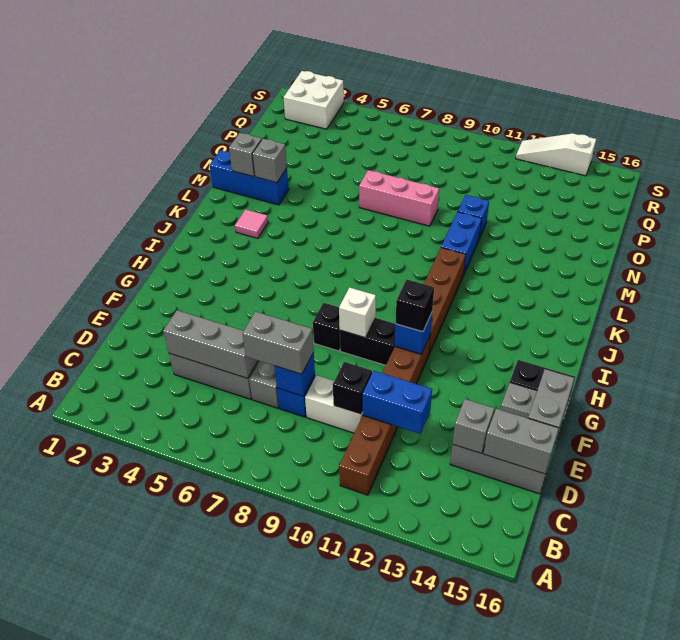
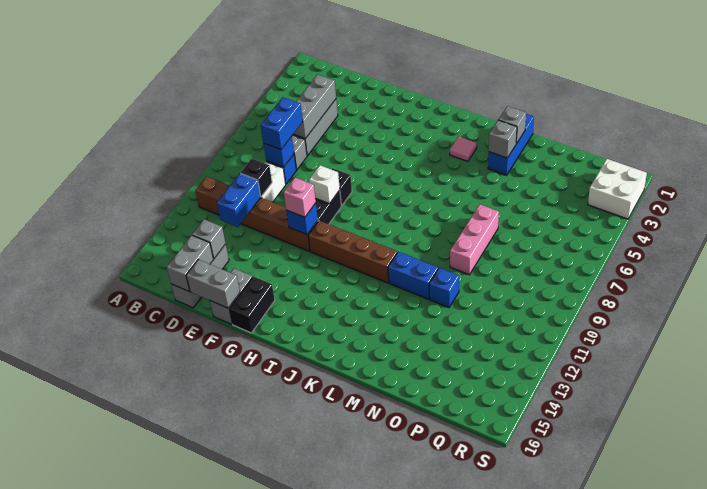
grey 1x2 brick [242,312,314,374] -> blue 1x2 brick [261,97,303,149]
black 1x1 brick [396,279,434,332] -> pink 1x1 brick [284,178,316,217]
white 1x3 slope [516,133,596,176] -> none

